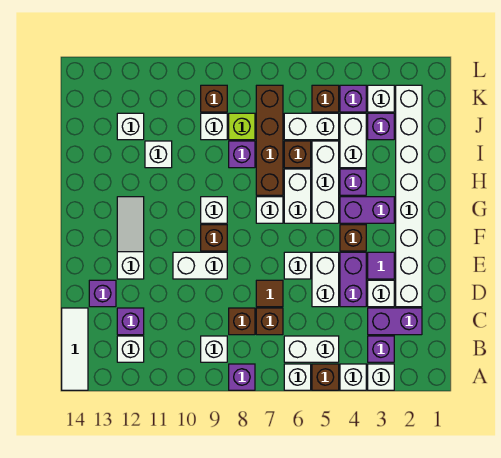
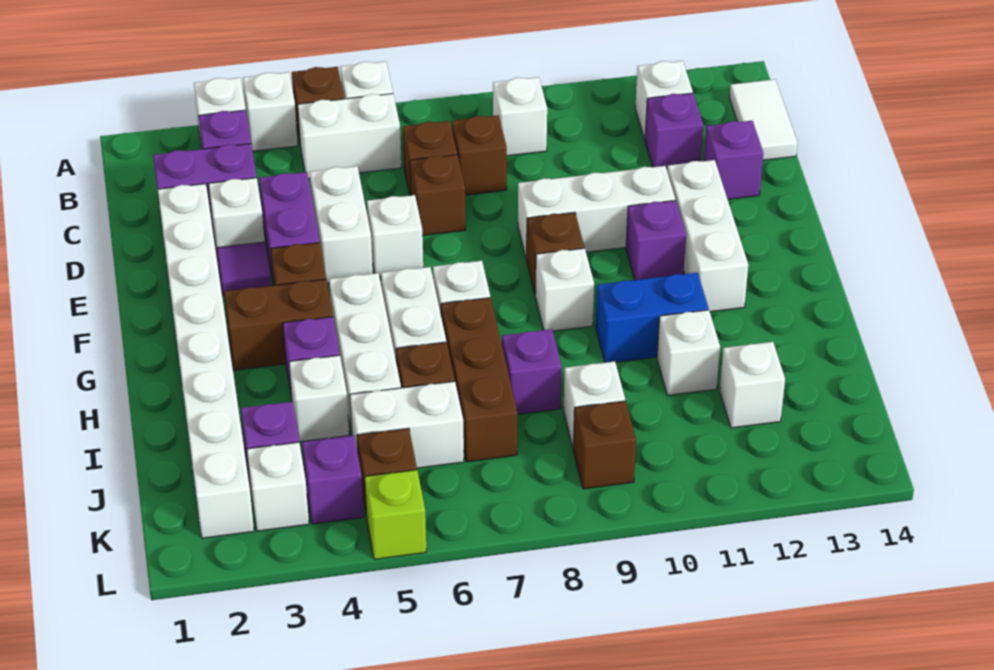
purple 1x1 brick [229,364,255,390] -> purple 1x1 brick moved to [626,200,686,280]
white 1x3 tile [62,308,88,390] -> white 1x2 tile [730,79,797,160]
brown 1x1 tile [256,280,283,307] -> brown 1x1 brick [410,155,466,236]
white 1x2 brick [173,252,227,279] -> white 1x3 brick [518,166,675,259]
white 1x3 slope [117,197,144,279] -> white 1x3 brick [667,160,748,312]
purple 1x2 brick [340,197,394,223] -> brown 1x2 brick [224,279,333,370]
brown 1x4 brick [256,85,283,195] -> brown 1x3 brick [441,298,517,462]
none -> blue 1x2 brick [596,273,709,363]
white 1x2 brick [340,113,366,168] -> white 1x1 brick [289,355,349,442]
lime 1x1 brick [229,113,255,140] -> lime 1x1 brick moved to [365,470,426,559]

